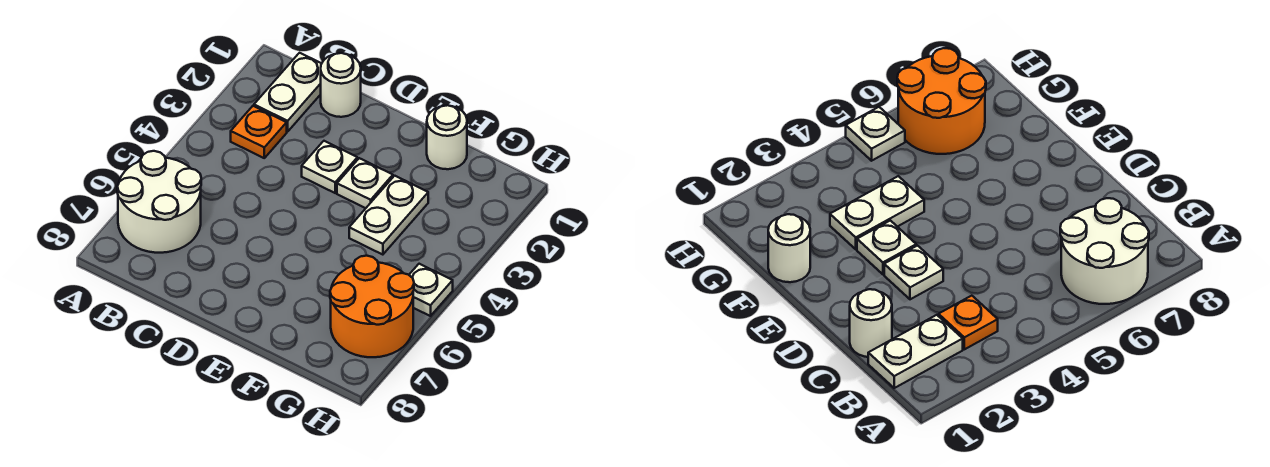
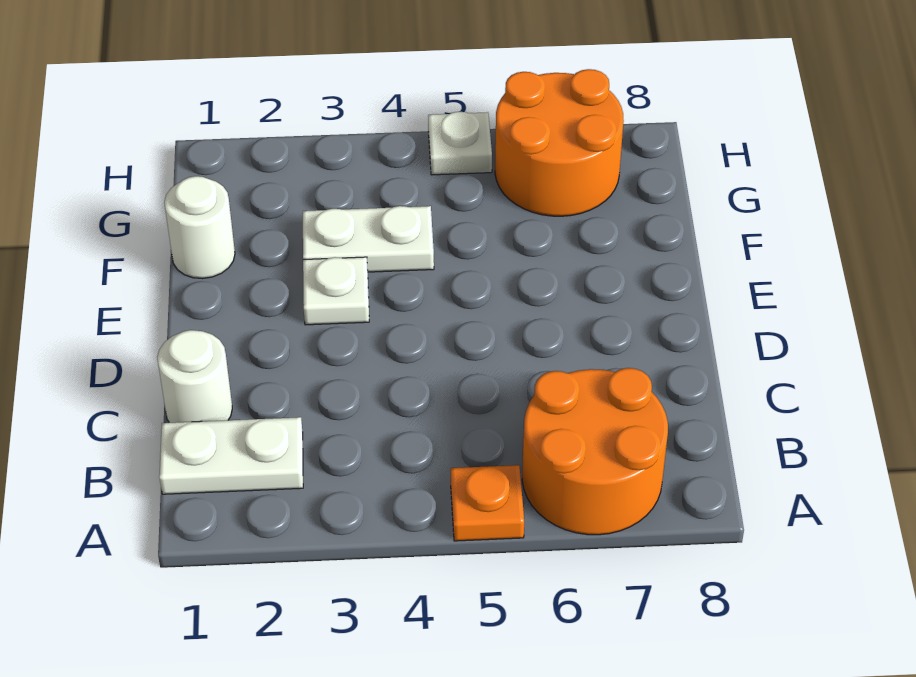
white 2x2 round brick [117,151,201,253] -> orange 2x2 round brick [522,368,668,535]
orange 1x1 plate [231,106,287,158] -> orange 1x1 plate moved to [451,465,524,541]
white 1x1 plate [302,141,357,193] -> none

